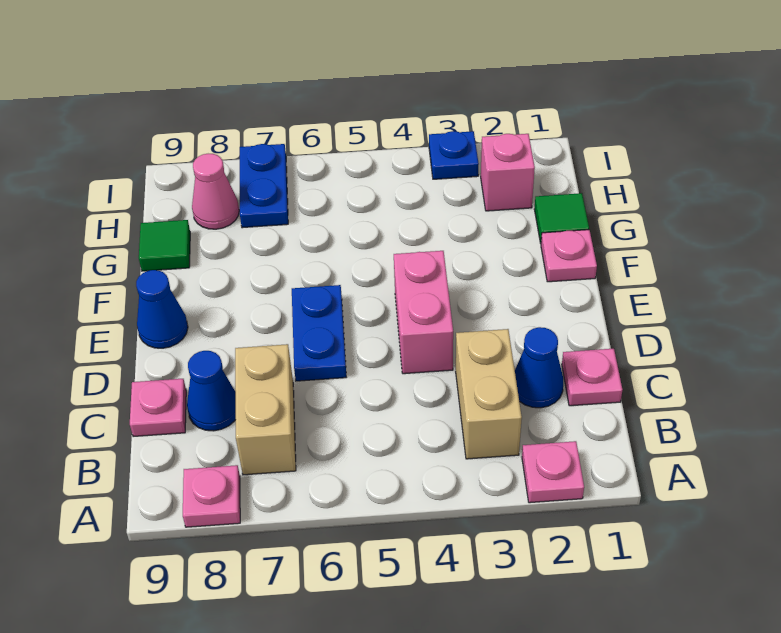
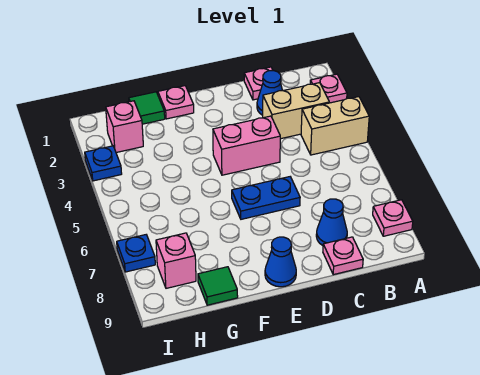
tan 1x2 brick [235,344,296,475] -> tan 1x2 brick moved to [301,97,369,155]
blue 1x2 plate [240,144,288,228] -> blue 1x1 plate [117,235,155,272]
pink 1x1 cone [192,154,239,229] -> pink 1x1 brick [156,233,196,288]

